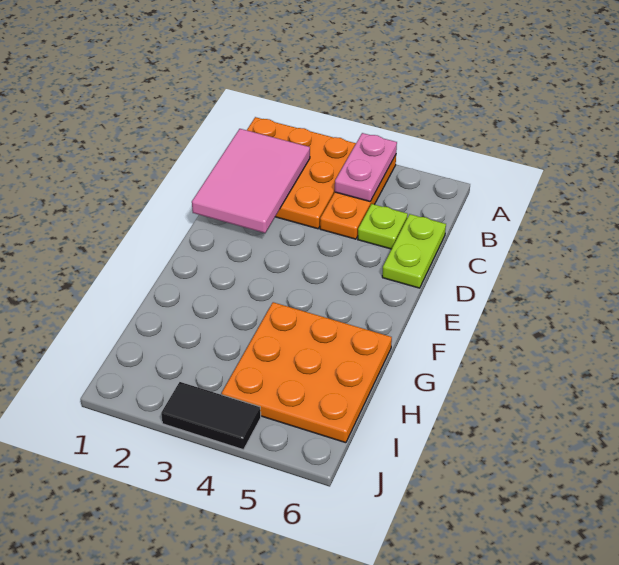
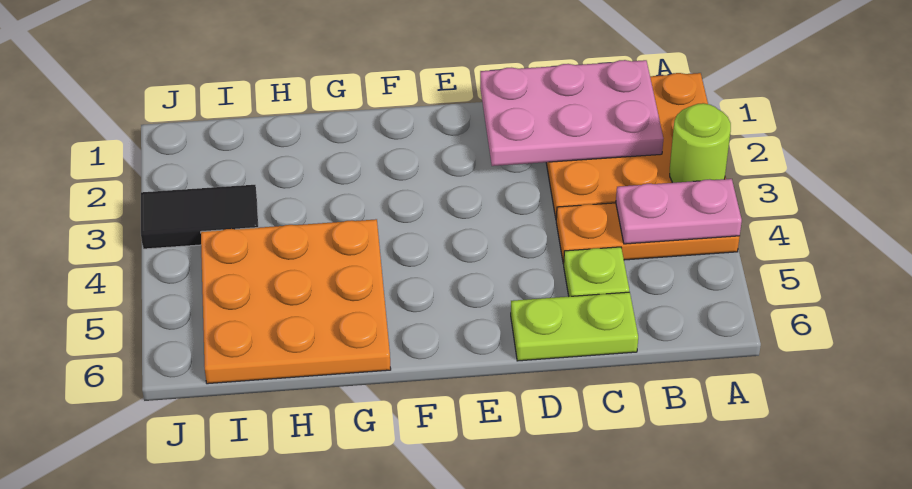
none -> lime 1x1 round brick [670,103,731,183]
pink 2x3 tile [192,129,310,233] -> pink 2x3 plate [480,60,663,166]
black 1x2 tile [161,382,261,450] -> black 1x2 tile turned to [141,185,258,249]

